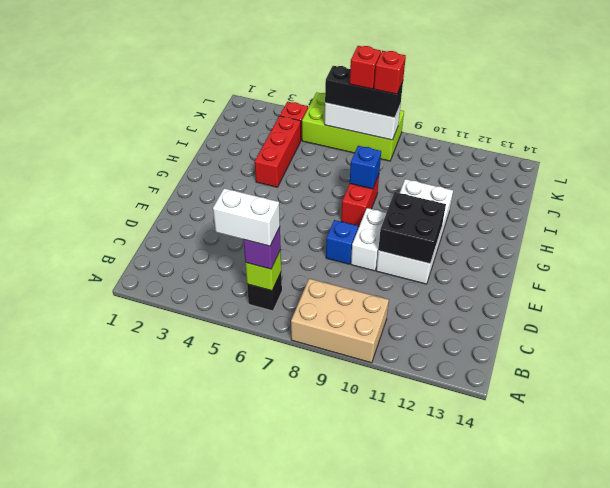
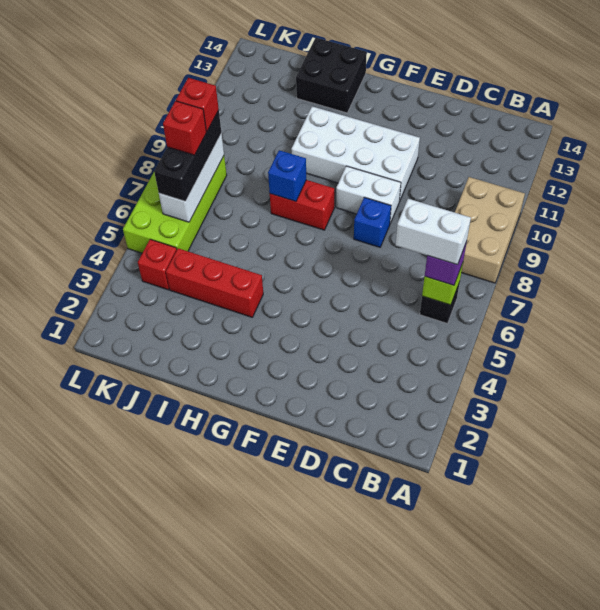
white 1x2 brick [213,188,280,246] -> white 1x2 brick turned to [396,199,471,265]
black 2x2 brick [378,192,446,264] -> black 2x2 brick moved to [296,38,367,113]

